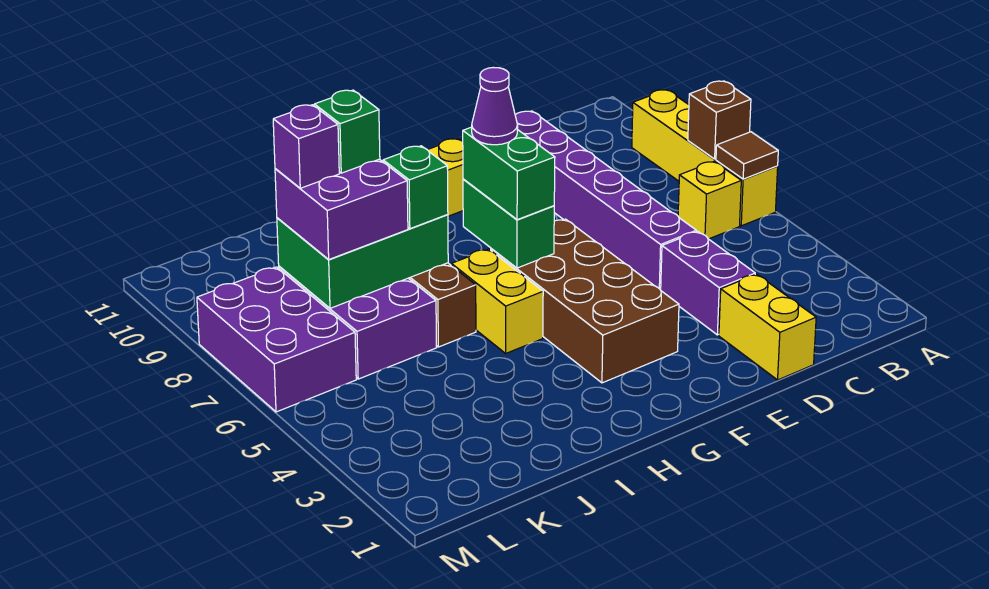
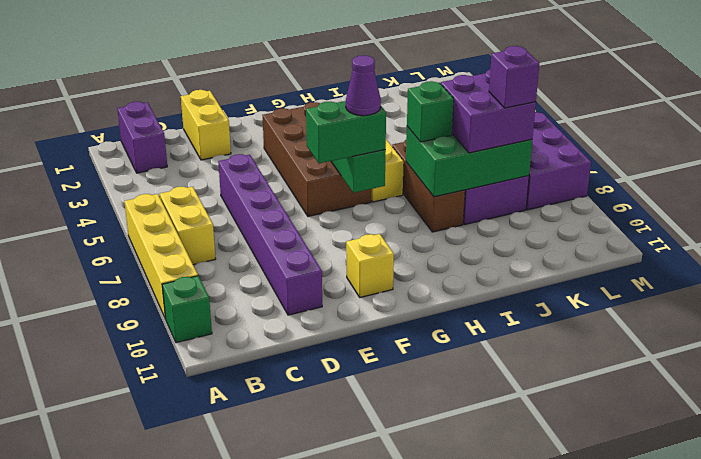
brown 1x1 tile [716,132,778,179] -> none
brown 1x1 brick [688,81,751,159] -> none
yellow 1x1 brick [678,162,741,239] -> yellow 1x2 brick [160,187,215,265]
purple 1x2 brick [661,231,755,335] -> purple 1x2 brick moved to [117,102,167,173]
green 1x2 brick [463,127,555,220] -> green 1x2 brick turned to [306,101,386,163]
green 1x1 brick [314,90,380,173] -> green 1x1 brick moved to [162,276,212,343]

